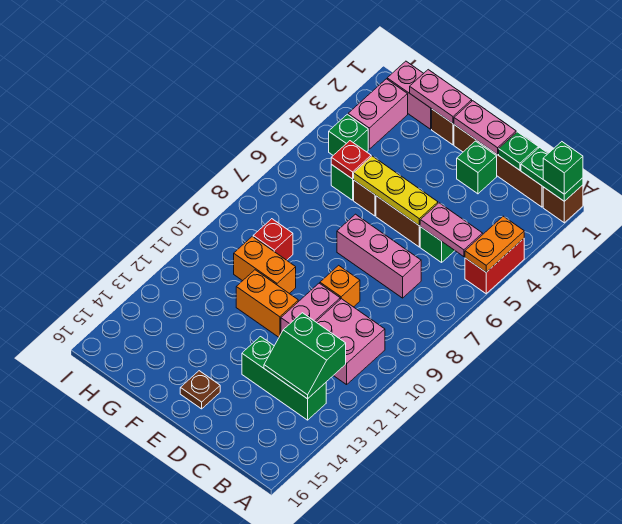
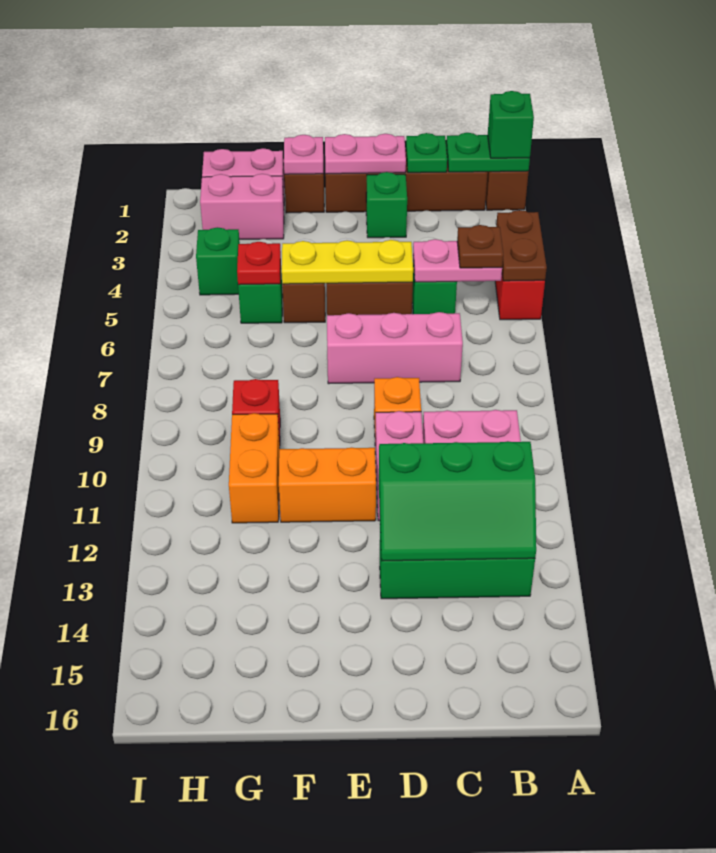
orange 1x2 plate [465,216,524,272] -> brown 1x2 plate [496,210,547,281]
green 2x2 slope [264,313,346,399] -> green 2x3 slope [379,441,536,561]
brown 1x1 plate [180,371,220,409] -> brown 1x1 plate moved to [457,225,503,268]
pink 1x2 plate [410,70,472,123] -> pink 1x1 plate [284,135,323,174]
orange 1x2 brick [234,236,296,294] -> orange 1x2 brick turned to [229,413,280,523]
pink 1x2 brick [348,79,408,149] -> pink 1x2 brick turned to [200,174,284,239]

